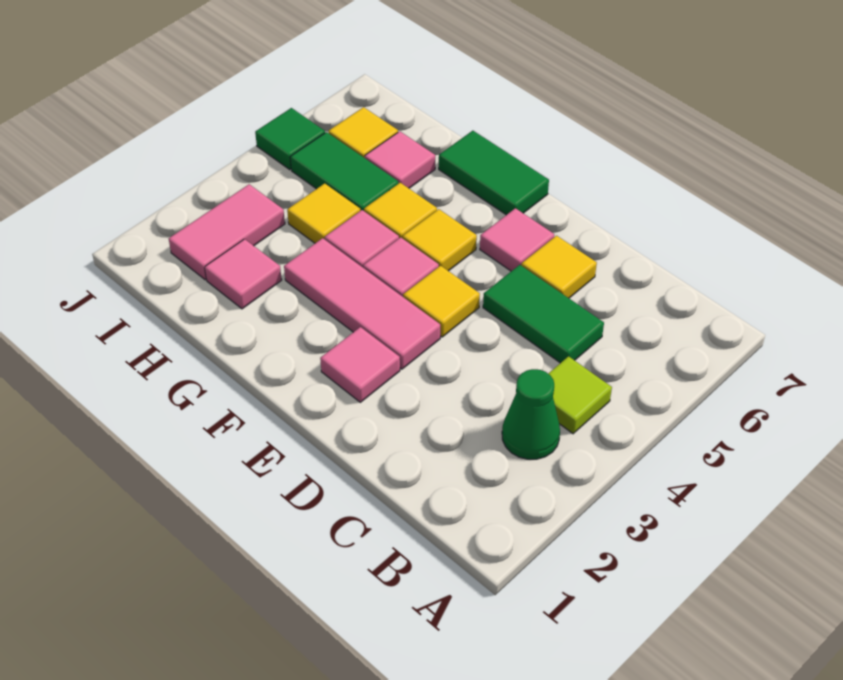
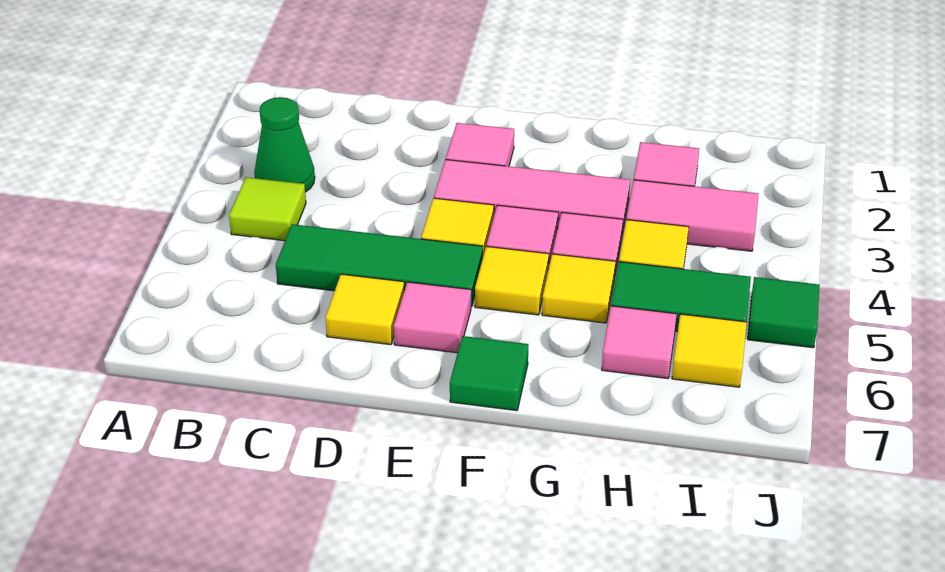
green 1x2 tile [483,265,604,363] -> green 1x3 tile [276,224,483,307]
green 1x2 tile [439,131,549,215] -> green 1x1 tile [450,336,528,411]
pink 1x2 tile [169,184,285,280] -> pink 1x2 tile turned to [626,180,759,251]

